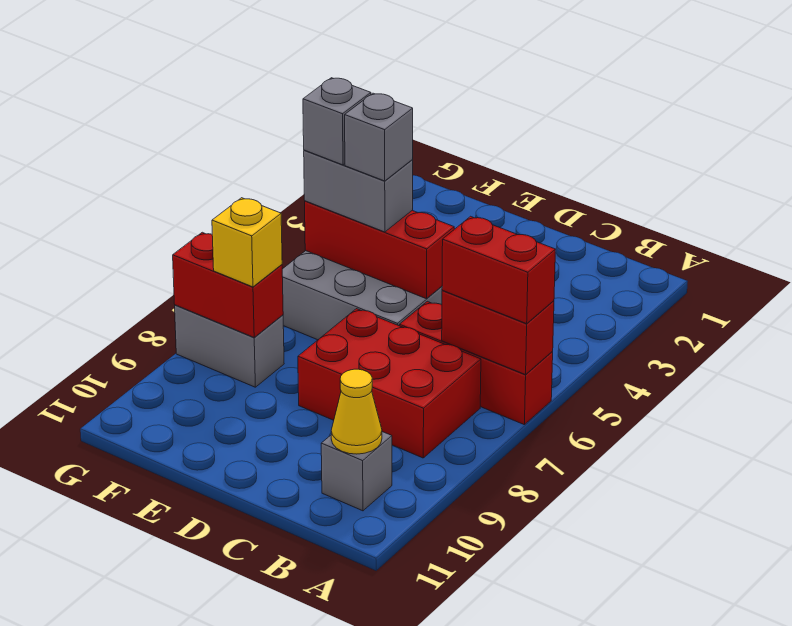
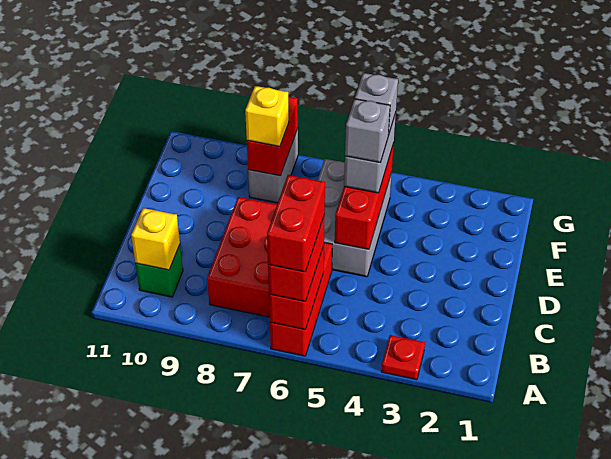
none -> red 1x1 plate [381,335,425,380]
none -> red 1x2 brick [267,175,325,272]
grey 1x1 brick [321,432,392,511] -> green 1x1 brick [135,245,183,297]
yellow 1x1 cone [331,369,382,454] -> yellow 1x1 brick [131,208,180,270]

